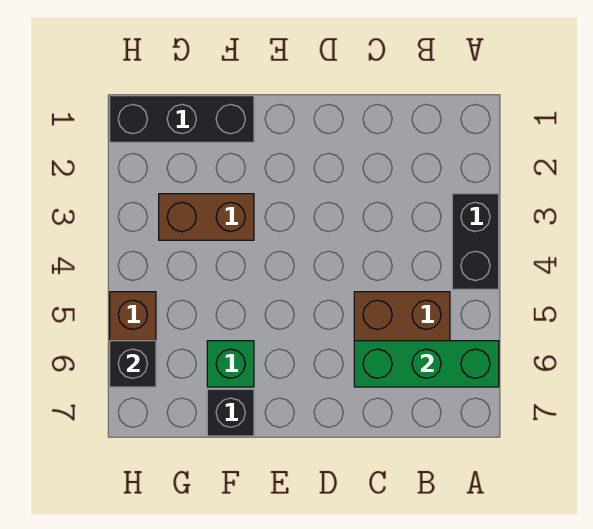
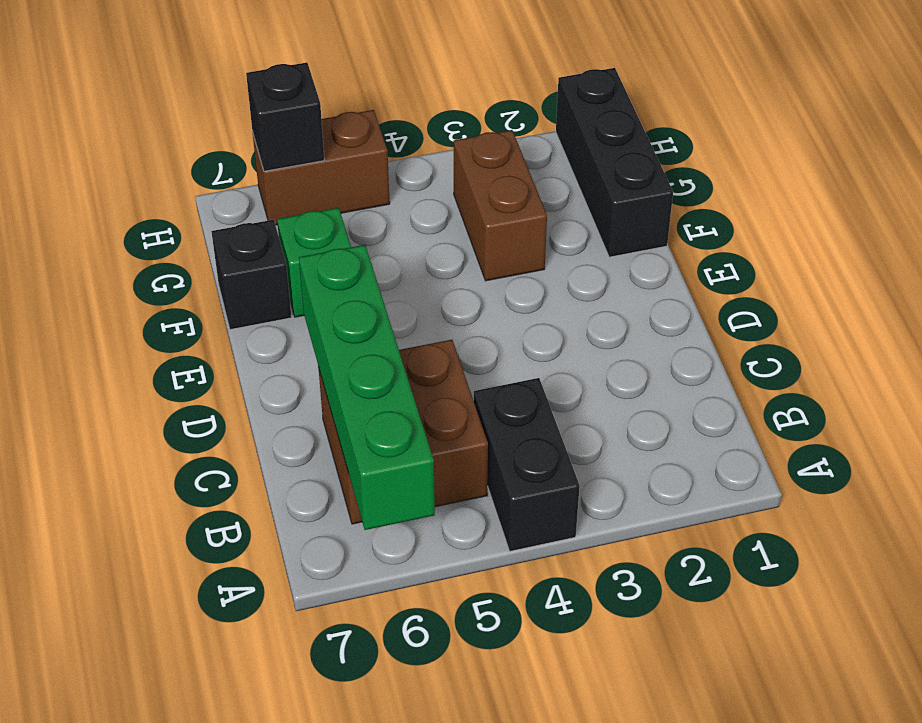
black 1x2 brick [452,194,499,289] -> black 1x2 brick turned to [474,378,580,551]
green 1x3 brick [354,341,499,387] -> green 1x4 brick [299,245,435,530]

